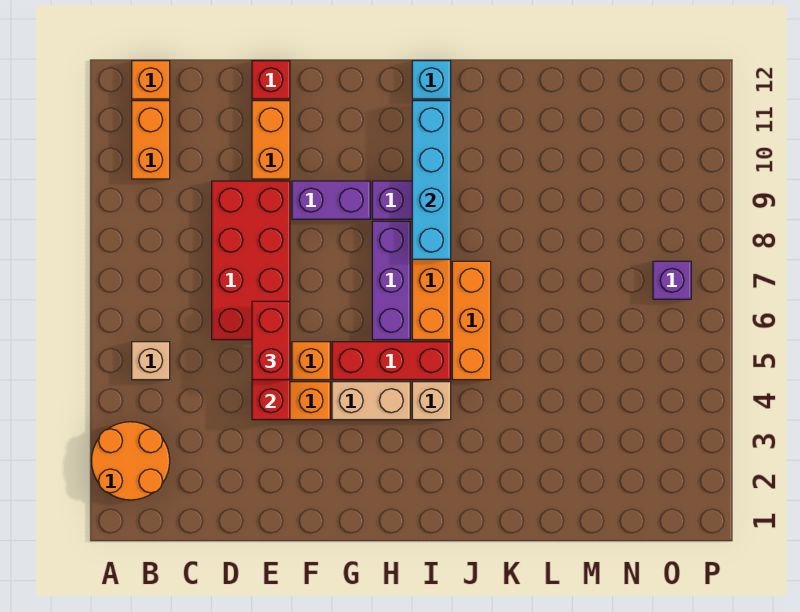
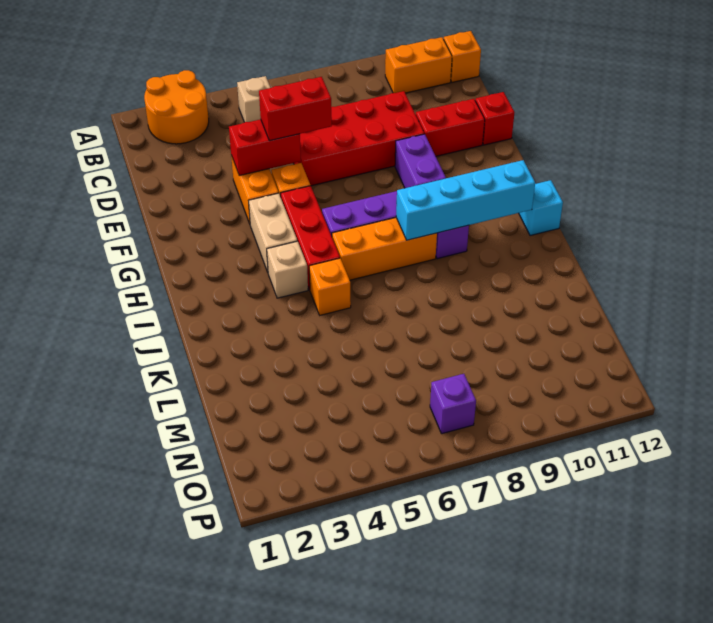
orange 1x2 brick [252,101,290,179] -> red 1x2 brick [416,99,485,156]
orange 1x3 brick [452,261,491,380] -> orange 1x1 brick [309,258,351,315]

